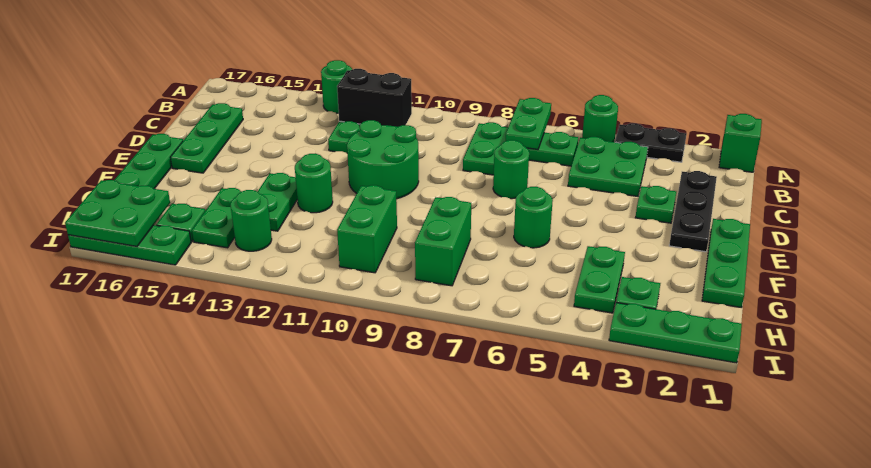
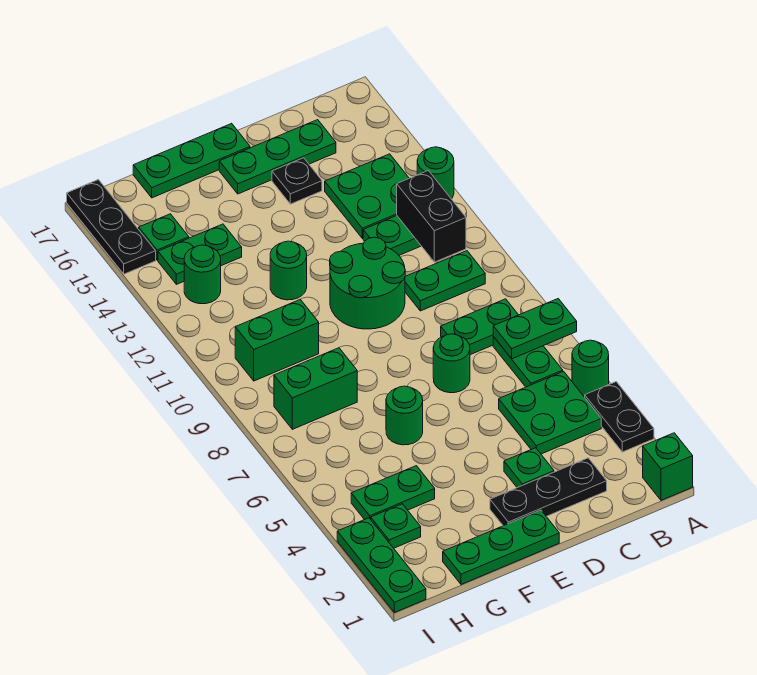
none -> black 1x1 plate [272,158,322,204]
green 1x2 plate [257,173,297,231] -> green 1x2 plate moved to [405,251,485,311]
green 2x2 plate [65,180,170,246] -> green 2x2 plate moved to [325,154,409,238]
green 1x3 plate [68,225,191,265] -> black 1x3 plate [67,180,156,274]

